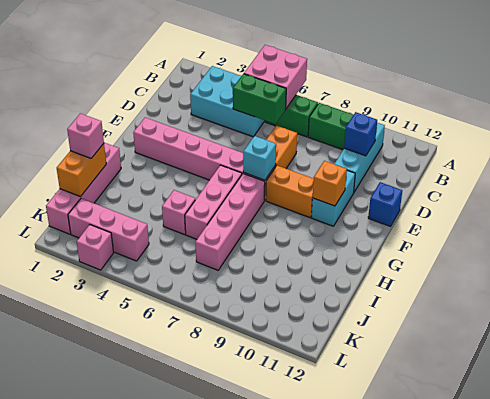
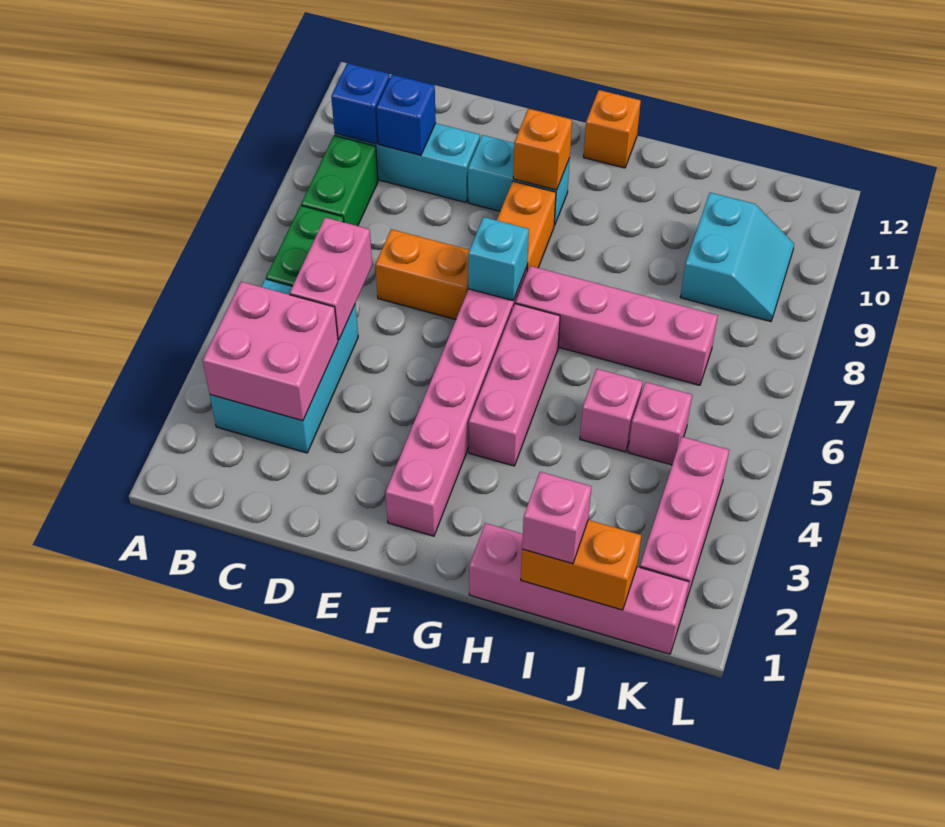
pink 2x2 brick [244,45,307,108] -> pink 2x2 brick moved to [203,282,338,421]
green 1x2 brick [233,74,286,124] -> pink 1x2 brick [290,218,372,340]
blue 1x1 brick [368,182,402,226] -> blue 1x1 brick moved to [331,63,390,144]
pink 1x3 brick [185,165,242,239] -> pink 1x3 brick turned to [469,304,560,466]
none -> orange 1x1 brick [584,90,641,168]
none -> cyan 2x2 slope [680,193,794,321]
pink 1x1 brick [77,225,113,270] -> pink 1x1 brick moved to [628,382,692,465]

